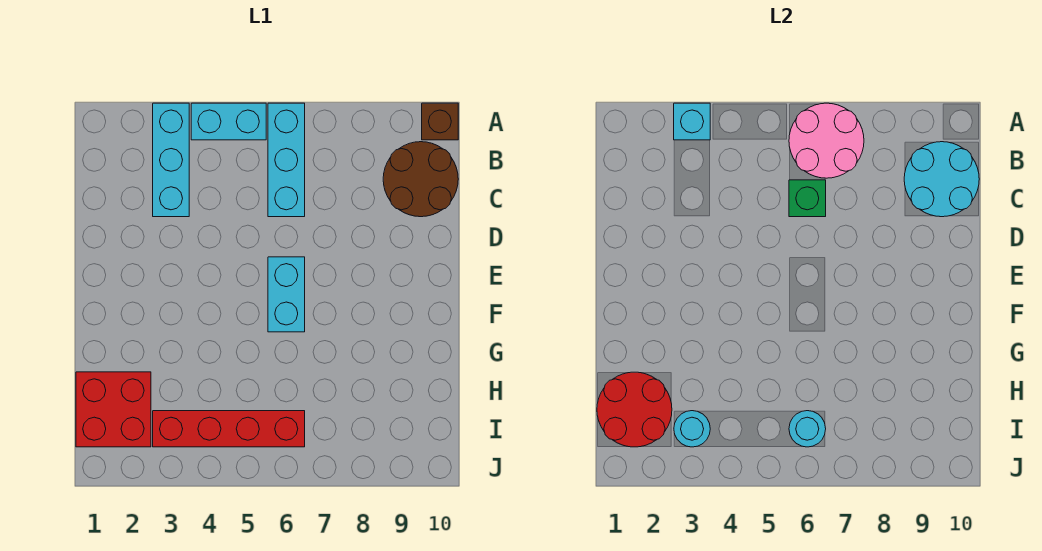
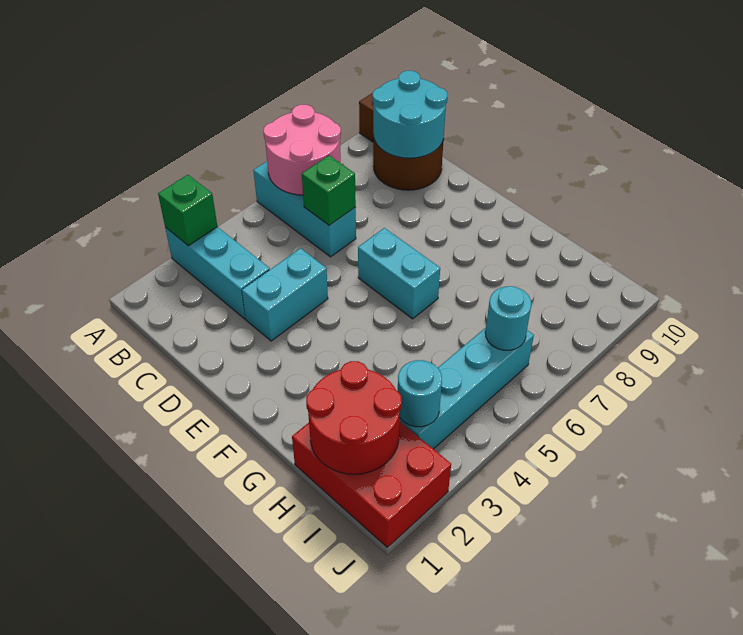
cyan 1x1 brick [674,103,710,140] -> green 1x1 brick [158,175,218,246]
cyan 1x2 brick [191,103,266,140] -> cyan 1x2 brick moved to [242,248,328,341]
red 2x2 brick [76,372,151,447] -> red 2x3 brick [292,422,451,547]
red 1x4 brick [153,411,305,447] -> cyan 1x4 brick [400,328,534,449]

